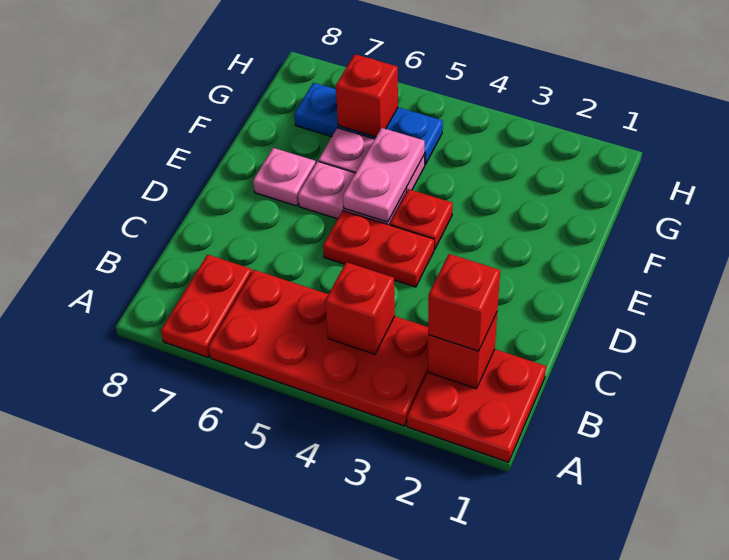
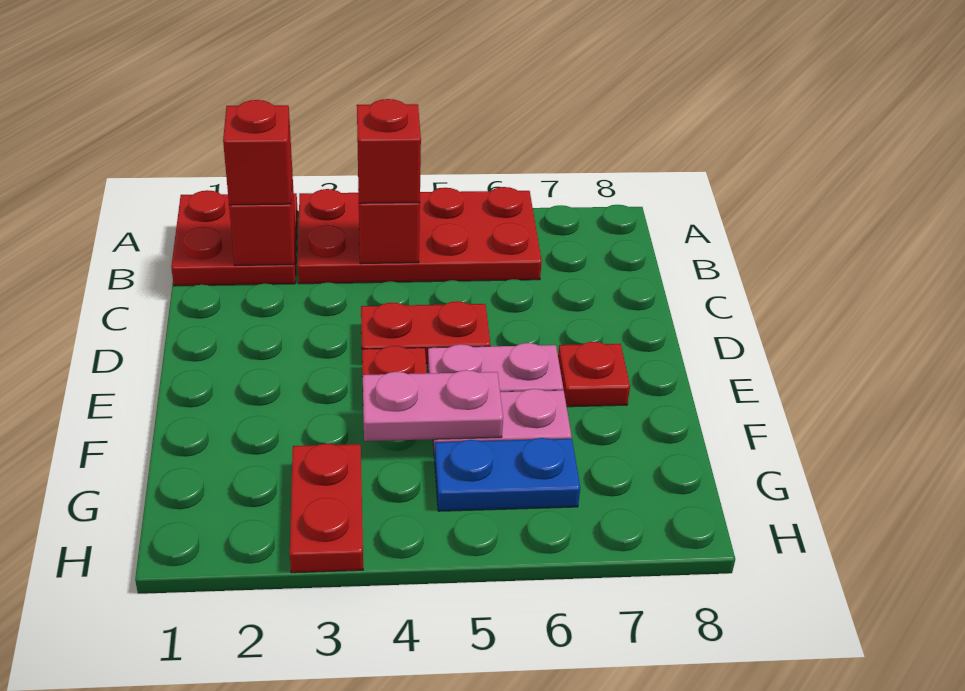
red 1x2 plate [161,254,252,357] -> red 1x2 plate moved to [290,444,363,573]
pink 1x2 plate [343,128,425,222] -> pink 1x2 plate turned to [363,370,503,441]
pink 1x1 plate [253,148,316,206] -> red 1x1 plate [558,342,630,407]
blue 1x3 plate [295,83,443,165] -> blue 1x2 plate [435,438,580,511]
red 1x1 brick [336,54,398,137] -> red 1x1 brick moved to [357,99,421,203]

